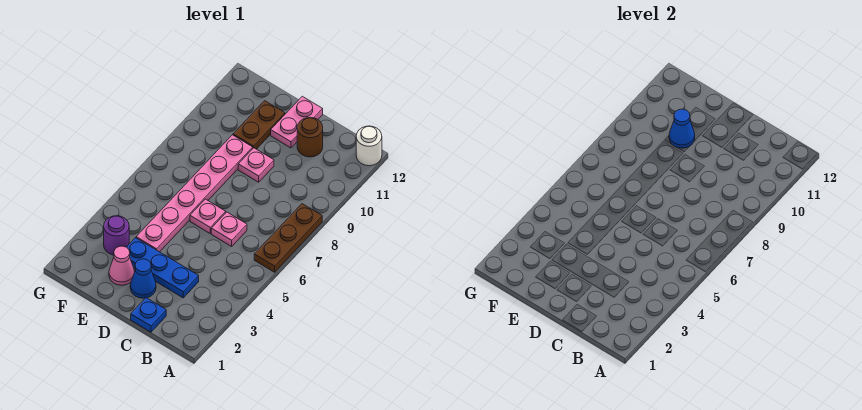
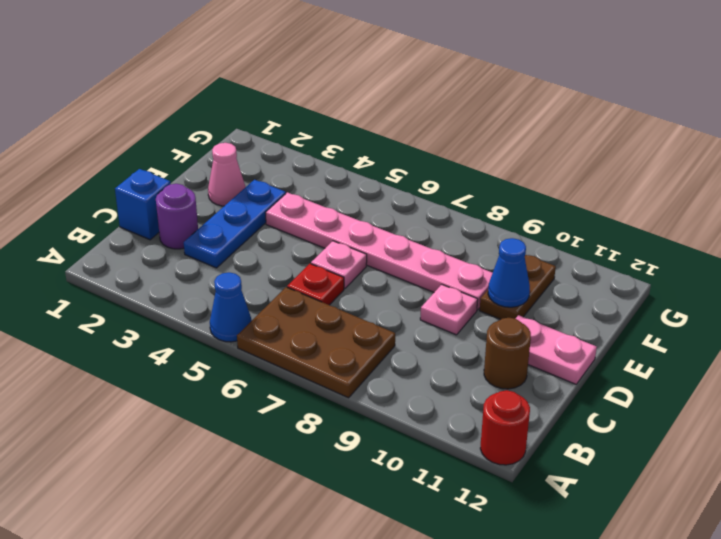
brown 1x3 plate [254,204,322,272] -> brown 2x3 plate [237,287,395,398]
white 1x1 round brick [356,126,382,166] -> red 1x1 round brick [480,390,530,465]
blue 1x1 plate [131,298,166,332] -> blue 1x1 brick [115,169,171,240]
pink 1x1 plate [211,212,247,246] -> red 1x1 plate [287,264,344,305]
blue 1x1 cone [130,259,156,298] -> blue 1x1 cone moved to [210,272,252,342]
brown 1x2 plate [233,101,285,149] -> brown 1x2 plate turned to [480,255,556,319]
purple 1x1 round brick [104,216,129,255] -> purple 1x1 round brick moved to [156,184,198,249]

